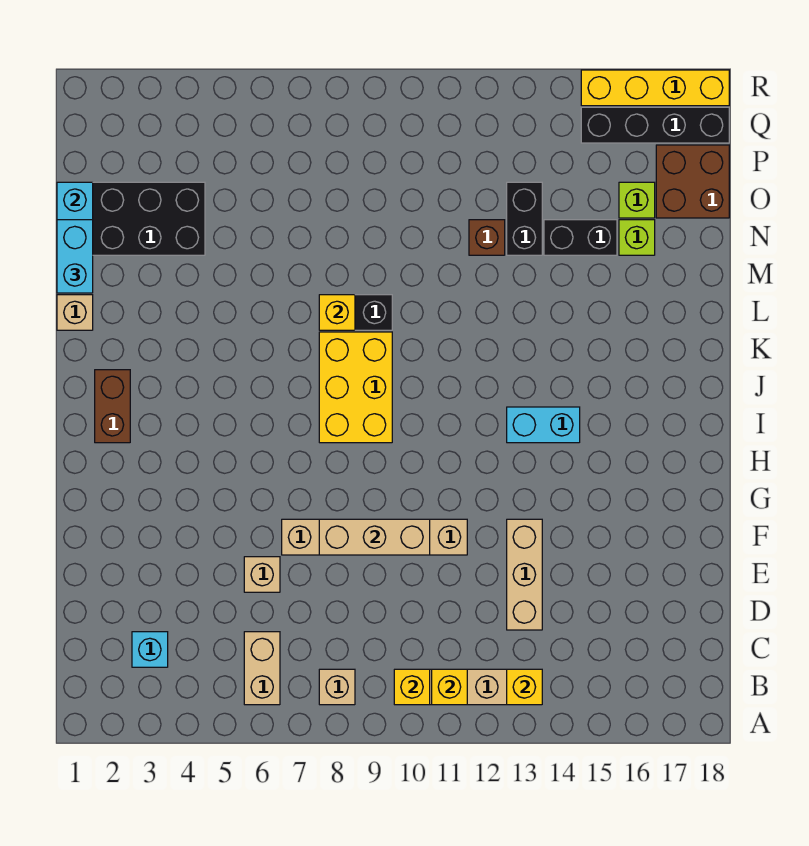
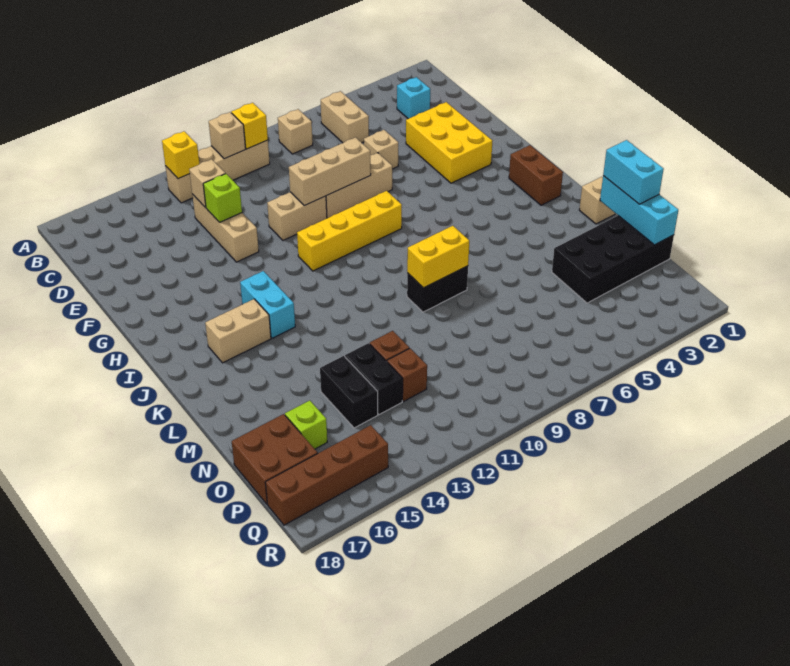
yellow 1x1 brick [432,669,467,705] -> tan 1x1 brick [209,112,246,159]
none -> tan 1x1 brick [189,159,225,208]
yellow 2x3 brick [319,332,392,443] -> yellow 2x3 brick moved to [406,102,492,183]
cyan 1x2 brick [507,407,580,443] -> cyan 1x2 brick turned to [240,271,295,338]
none -> tan 1x2 brick [205,299,271,363]
yellow 1x1 brick [319,295,355,330] -> yellow 1x2 brick [407,226,469,288]
black 1x2 brick [544,220,617,255] -> black 1x2 brick turned to [320,356,378,428]
lime 1x1 brick [619,220,655,255] -> lime 1x1 brick moved to [203,174,242,222]
none -> brown 1x1 brick [387,348,427,401]
black 1x4 brick [581,107,729,143] -> brown 1x4 brick [265,425,388,525]
yellow 1x4 brick [581,70,729,106] -> yellow 1x4 brick moved to [297,191,402,271]

